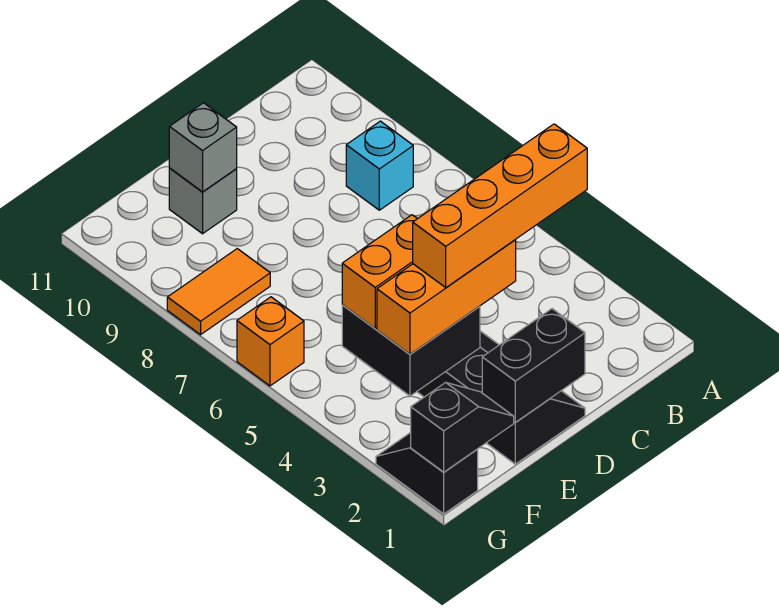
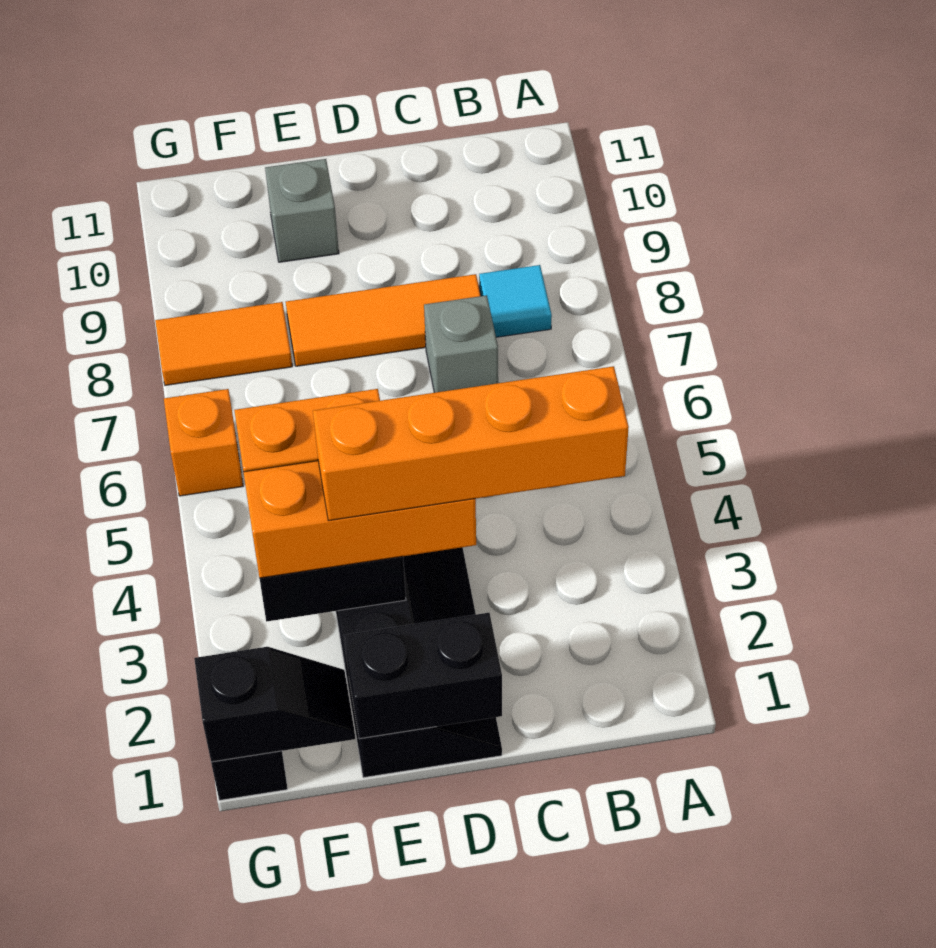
cyan 1x1 brick [346,121,413,210] -> cyan 1x1 tile [479,265,552,337]
none -> orange 1x3 tile [286,274,481,366]
grey 1x1 brick [169,103,237,192] -> grey 1x1 brick moved to [424,295,498,393]

